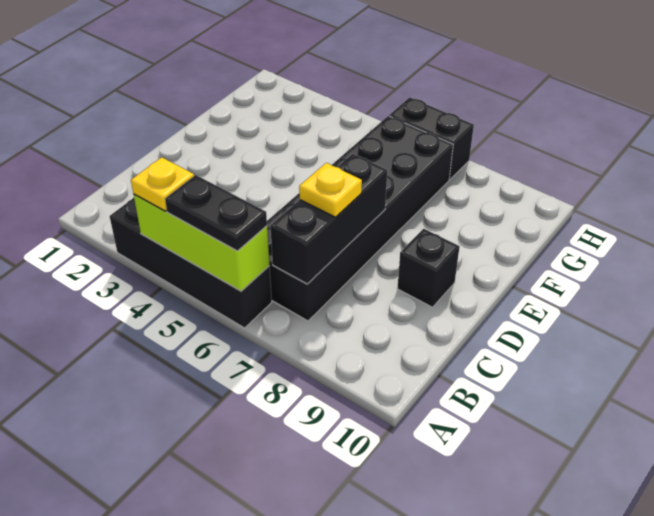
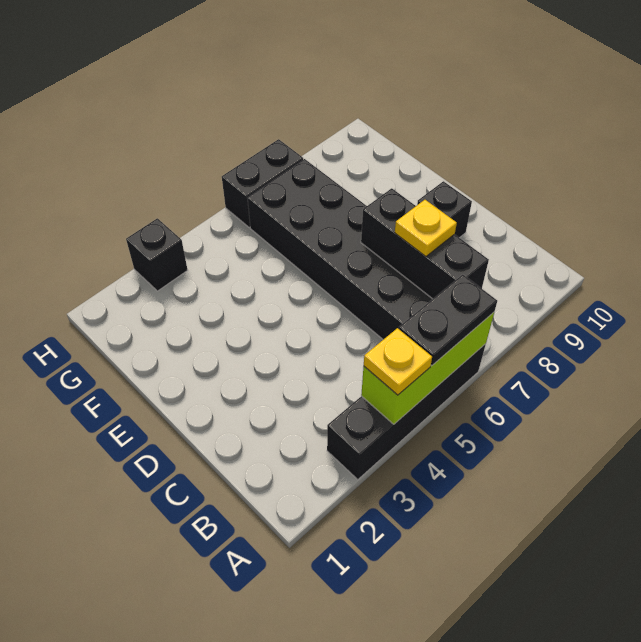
none -> black 1x1 brick [126,218,187,291]

